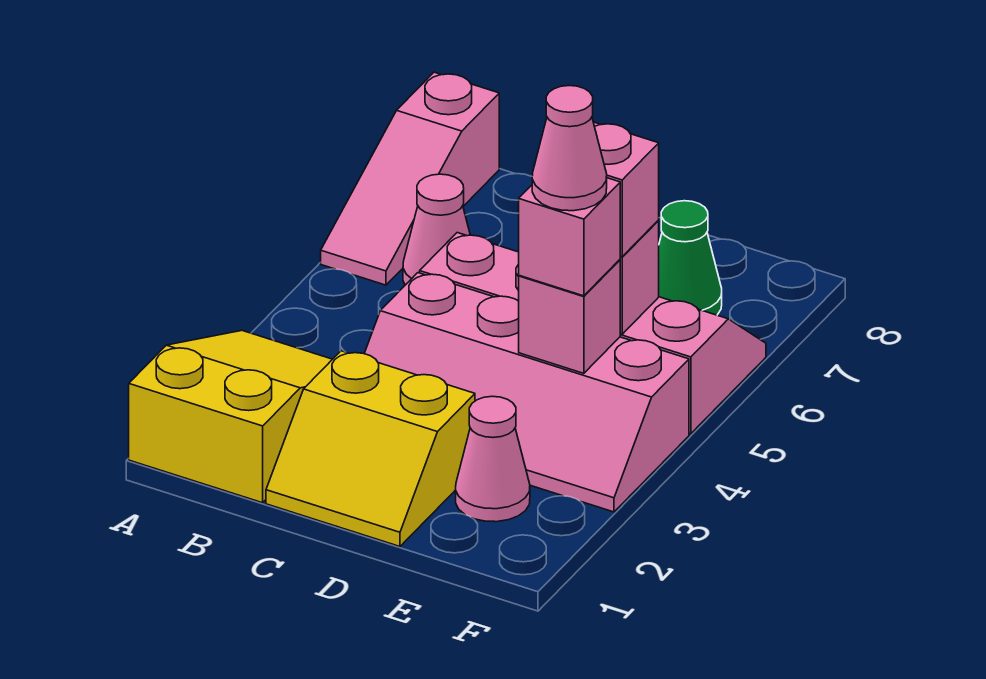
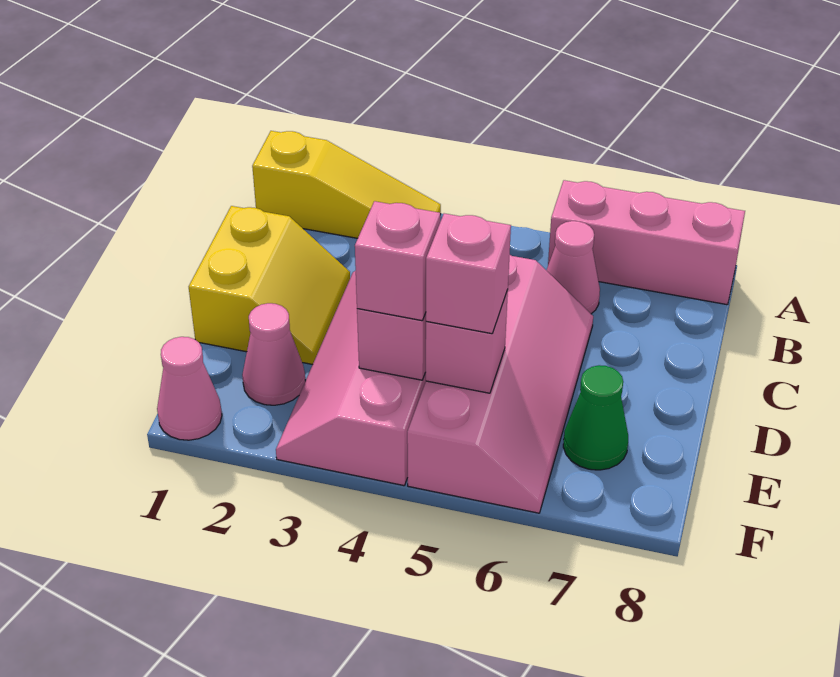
yellow 2x3 slope [129,331,332,503] -> yellow 1x3 slope [252,131,441,238]
pink 1x3 slope [321,72,499,285] -> pink 1x3 brick [548,180,745,305]
yellow 2x2 slope [266,351,475,546] -> yellow 2x2 slope turned to [189,206,350,365]
pink 1x1 cone [532,86,607,211] -> pink 1x1 cone moved to [157,337,222,440]

